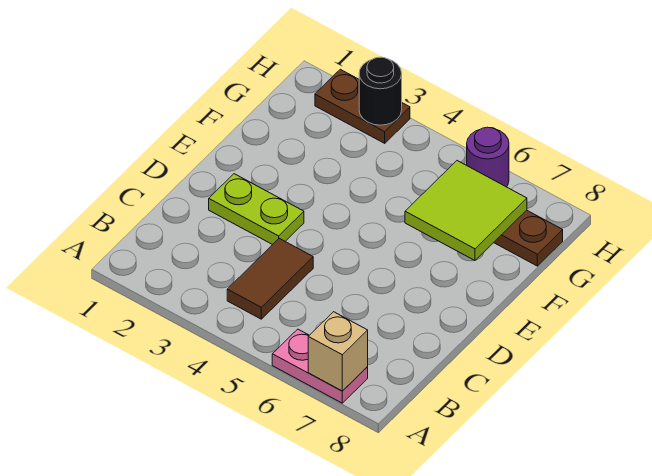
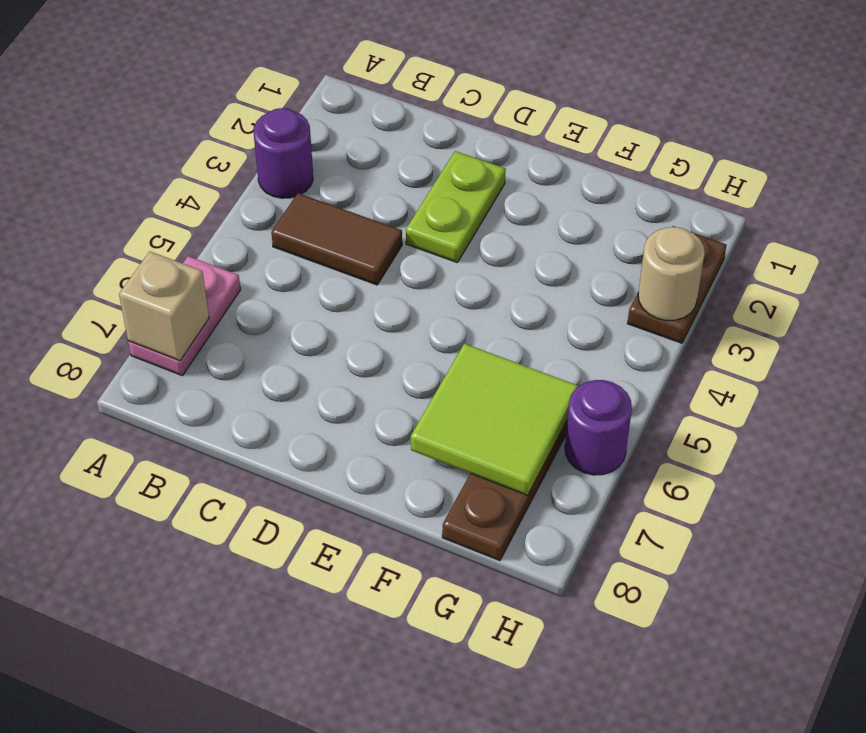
none -> purple 1x1 round brick [254,108,313,198]
black 1x1 round brick [359,57,402,125] -> tan 1x1 round brick [638,227,705,320]

